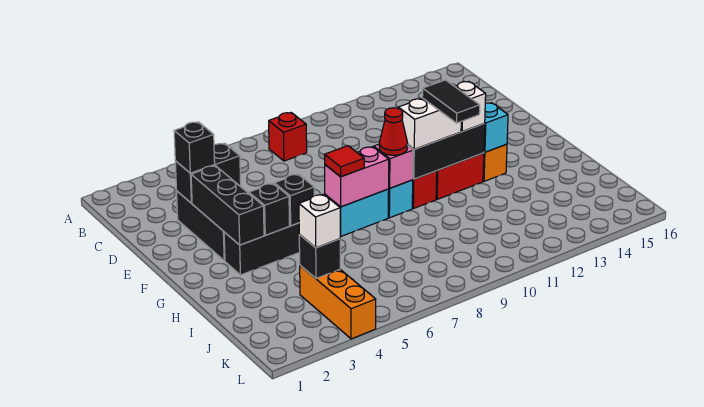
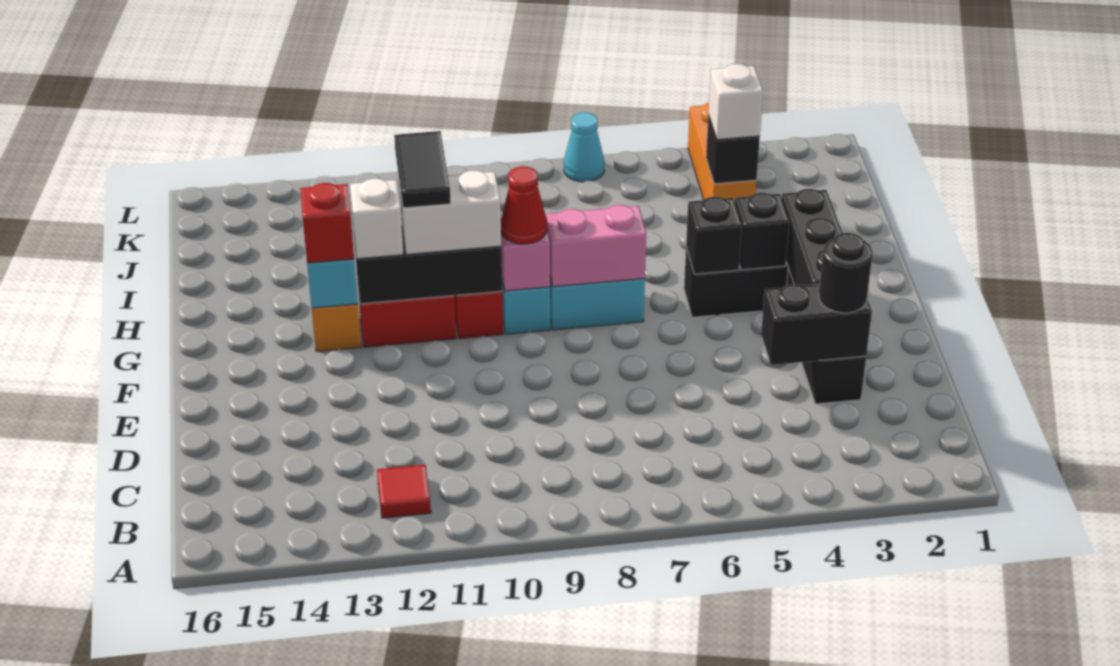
red 1x1 brick [269,113,307,161] -> red 1x1 brick moved to [300,183,354,263]
black 1x1 brick [174,122,215,173] -> black 1x1 round brick [819,233,872,313]
red 1x1 tile [324,146,364,177] -> red 1x1 tile moved to [377,465,431,518]
none -> cyan 1x1 cone [564,112,605,182]

